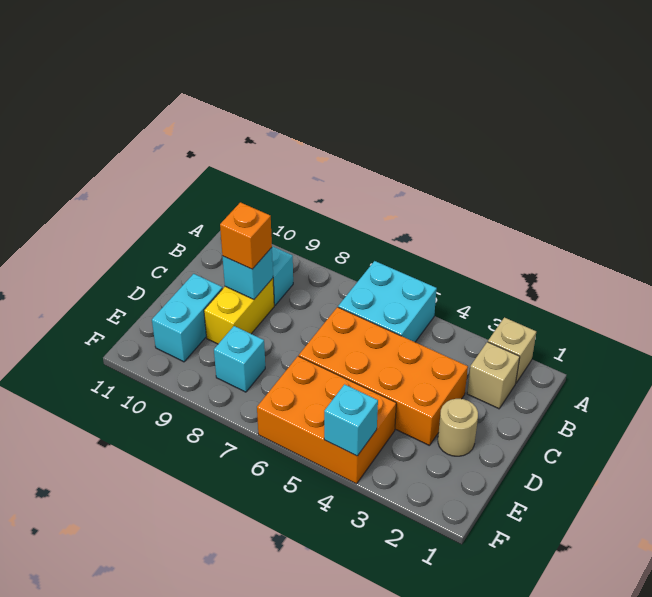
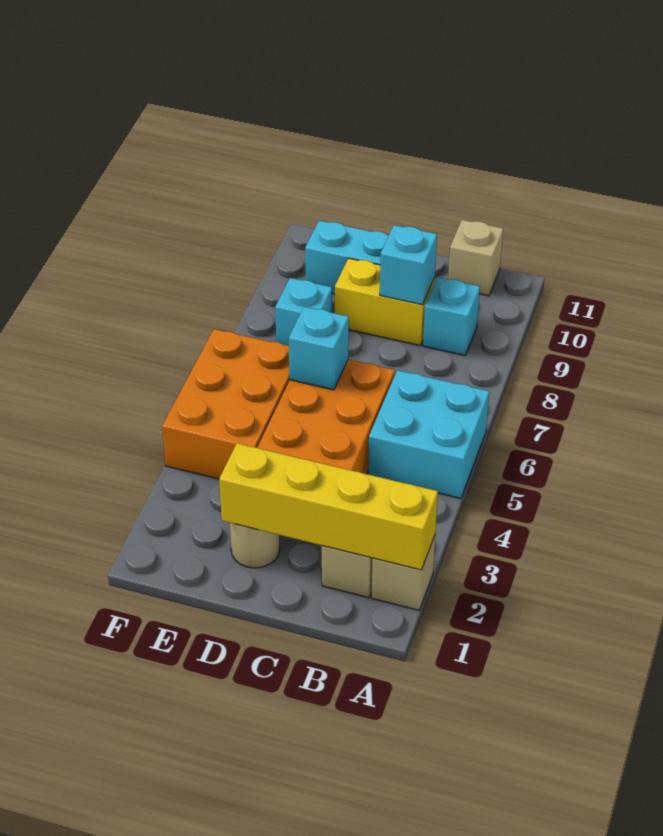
none -> yellow 1x4 brick [219,443,438,570]
none -> tan 1x1 brick [448,220,503,296]
orange 1x1 brick [220,202,272,269] -> none
cyan 1x1 brick [324,384,378,456] -> cyan 1x1 brick moved to [289,307,349,390]

